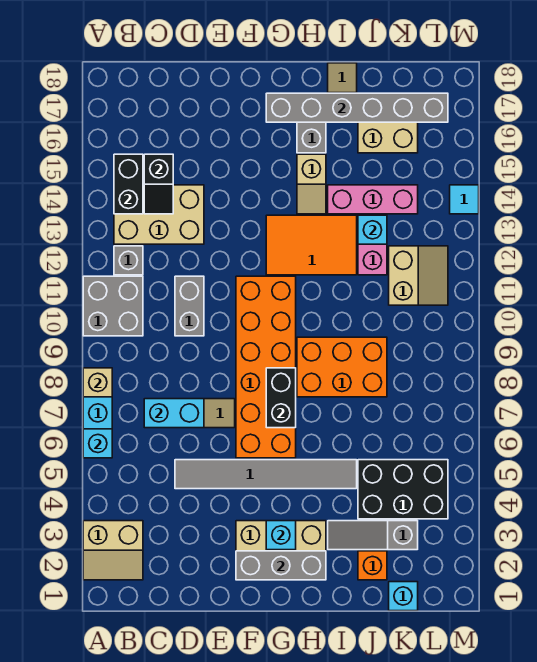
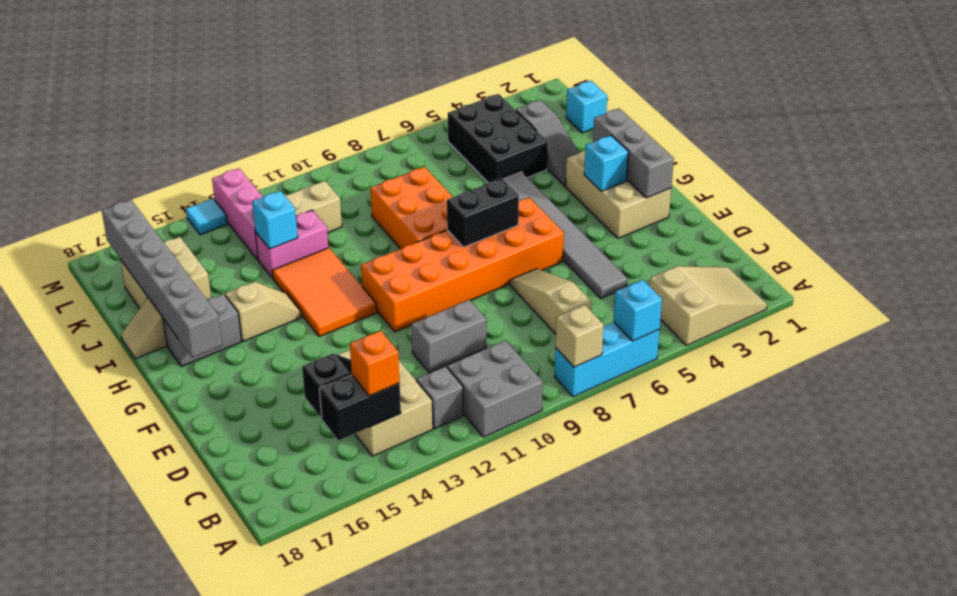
tan 2x2 slope [83,521,143,580] -> tan 2x3 slope [650,266,767,346]
cyan 1x2 brick [144,399,204,428] -> none
pink 1x3 brick [328,185,418,214] -> pink 1x3 brick moved to [212,168,263,260]
orange 1x1 brick [358,551,387,580] -> orange 1x1 brick moved to [350,331,400,396]

